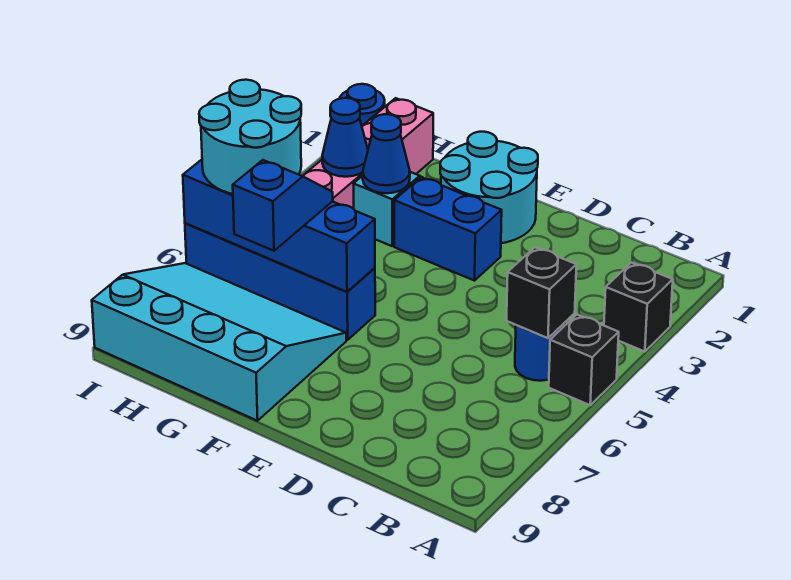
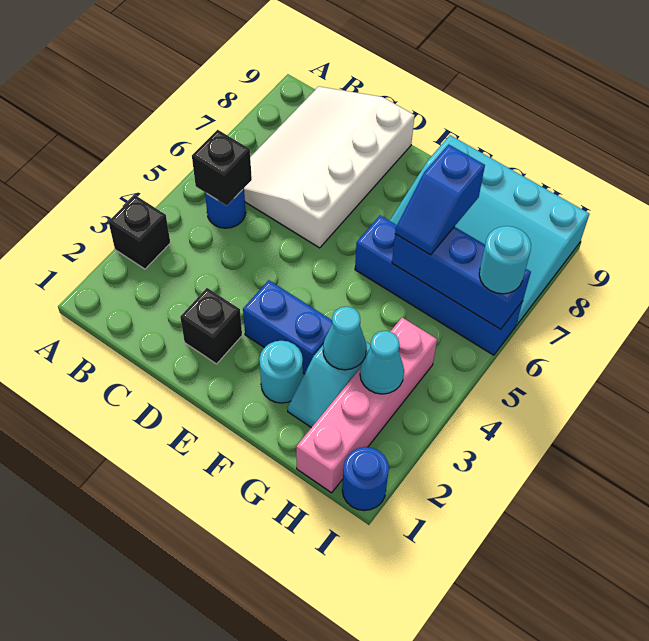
black 1x1 brick [549,315,619,405] -> black 1x1 brick moved to [180,288,242,364]
none -> white 3x4 slope [244,86,415,248]
cyan 2x2 round brick [440,132,538,243] -> cyan 1x1 round brick [259,341,303,403]
blue 1x4 brick [183,160,375,292] -> blue 1x3 brick [392,227,531,329]
blue 1x1 cone [363,114,410,193] -> cyan 1x1 cone [323,306,367,370]
blue 1x1 cone [322,98,368,177] -> cyan 1x1 cone [360,331,404,394]
cyan 2x2 round brick [199,80,301,194] -> cyan 1x1 round brick [479,226,531,294]

